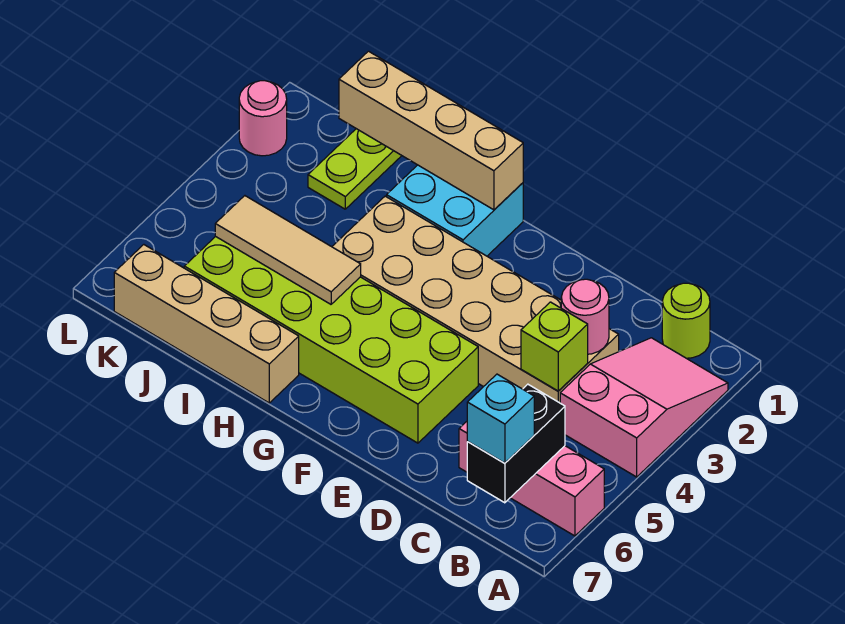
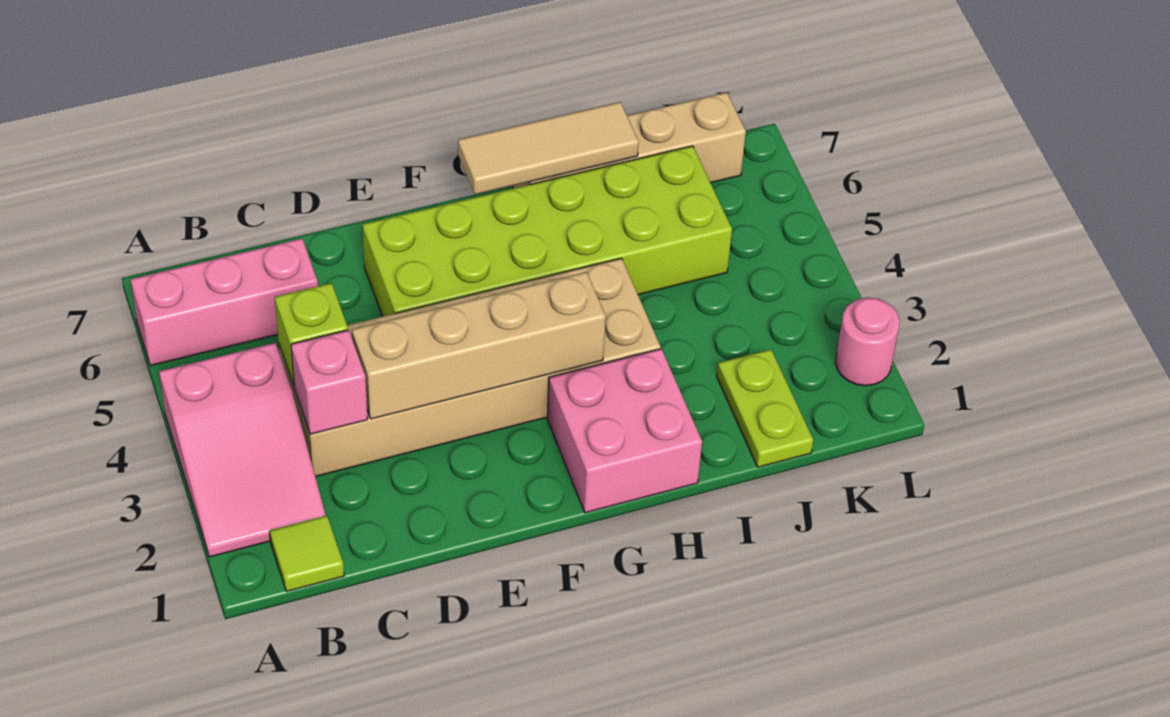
lime 1x1 round brick [662,283,710,358] -> lime 1x1 tile [270,516,344,591]
black 1x2 brick [467,384,565,503] -> none
cyan 1x1 brick [467,374,534,463] -> none
pink 1x1 round brick [561,279,609,354] -> pink 1x1 brick [291,330,368,434]
cyan 2x2 brick [387,165,523,256] -> pink 2x2 brick [547,349,702,513]
tan 1x4 brick [339,51,523,210] -> tan 1x4 brick moved to [352,272,606,419]
tan 1x3 tile [215,196,361,304] -> tan 1x3 tile moved to [458,102,639,195]

